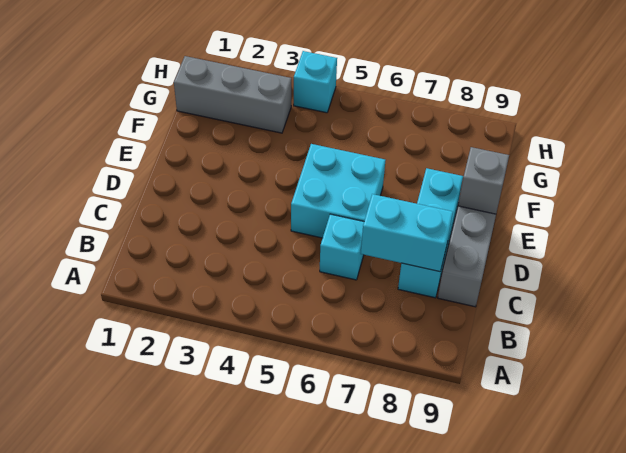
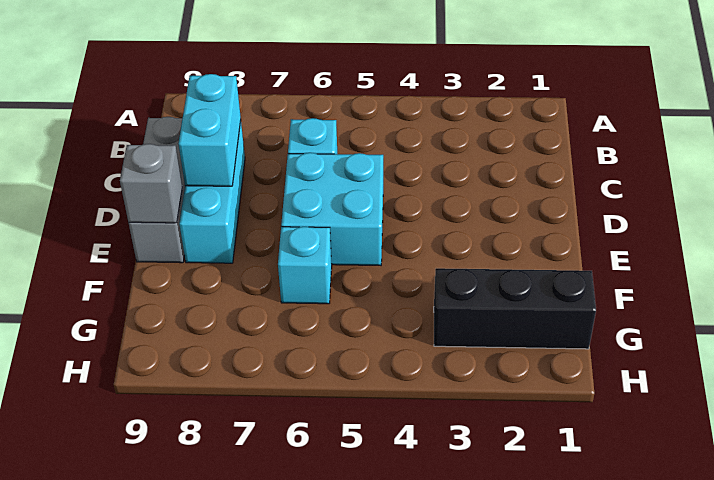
cyan 1x2 brick [361,194,453,272] -> cyan 1x2 brick turned to [179,74,241,186]
grey 1x3 brick [174,56,291,133] -> black 1x3 brick [434,268,596,349]
cyan 1x1 brick [294,51,337,113] -> cyan 1x1 brick moved to [278,227,332,304]

